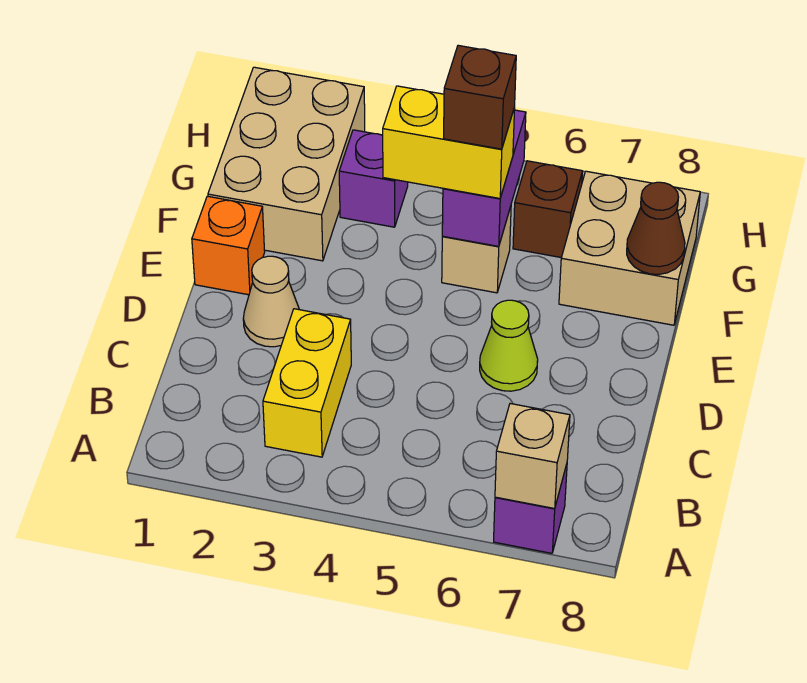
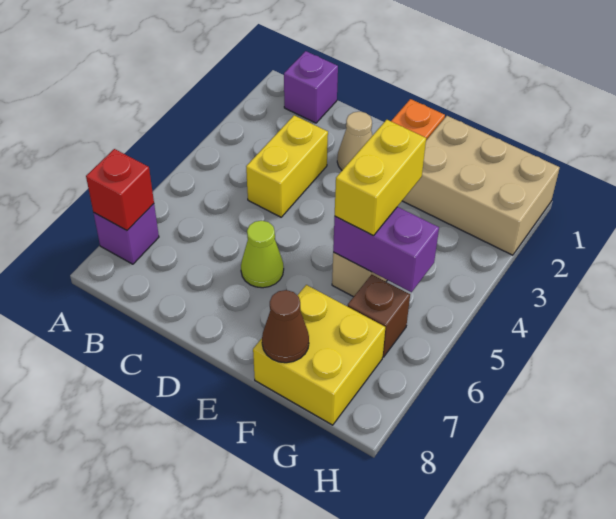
tan 1x1 brick [495,404,570,509] -> red 1x1 brick [86,149,154,230]
yellow 1x2 brick [263,309,351,457] -> yellow 1x2 brick turned to [246,115,328,217]
brown 1x1 brick [444,45,516,149] -> none
tan 2x2 brick [559,171,700,325] -> yellow 2x2 brick [253,285,385,425]
purple 1x1 brick [339,130,408,227] -> purple 1x1 brick moved to [284,51,338,123]

